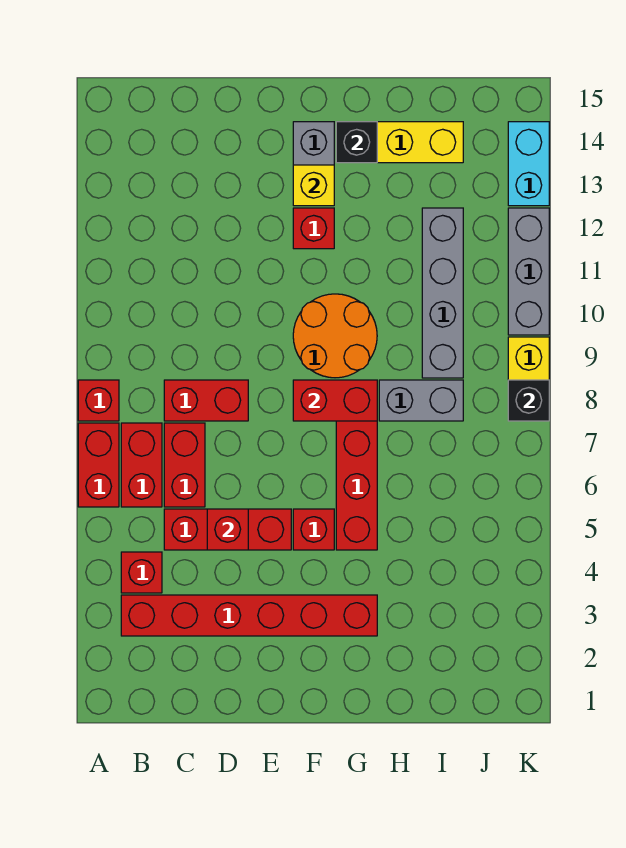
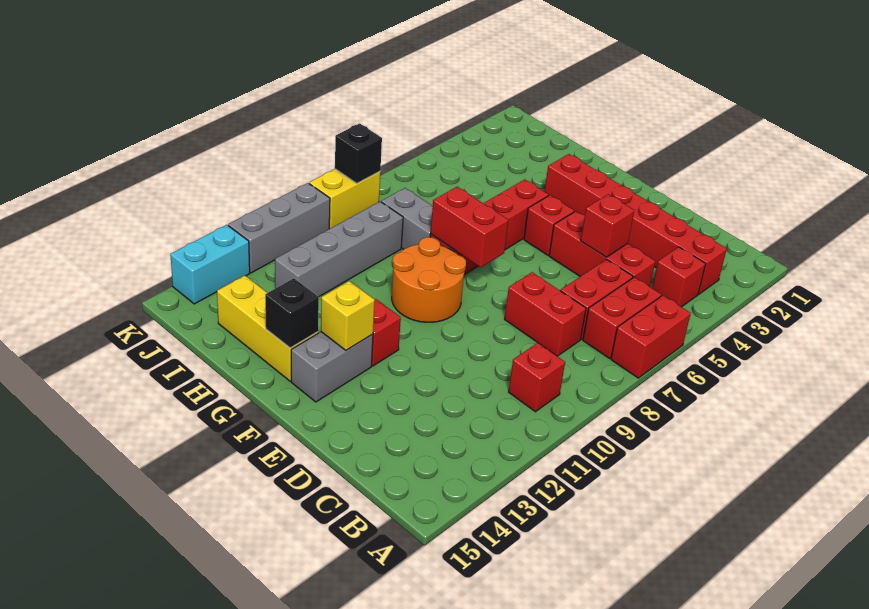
red 1x1 brick [78,380,119,421] -> red 1x1 brick moved to [509,343,565,412]

